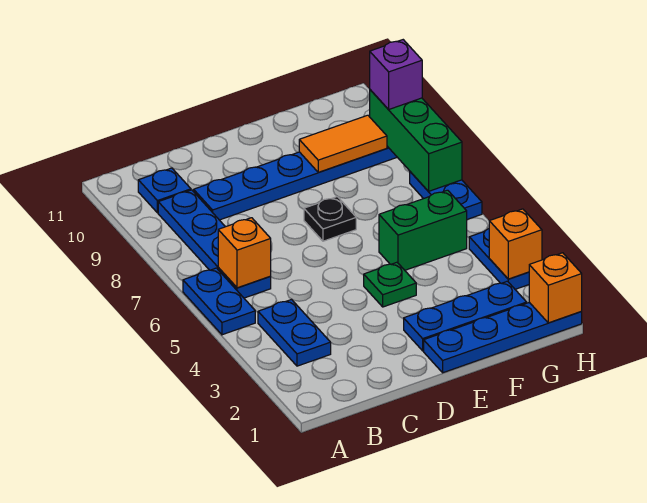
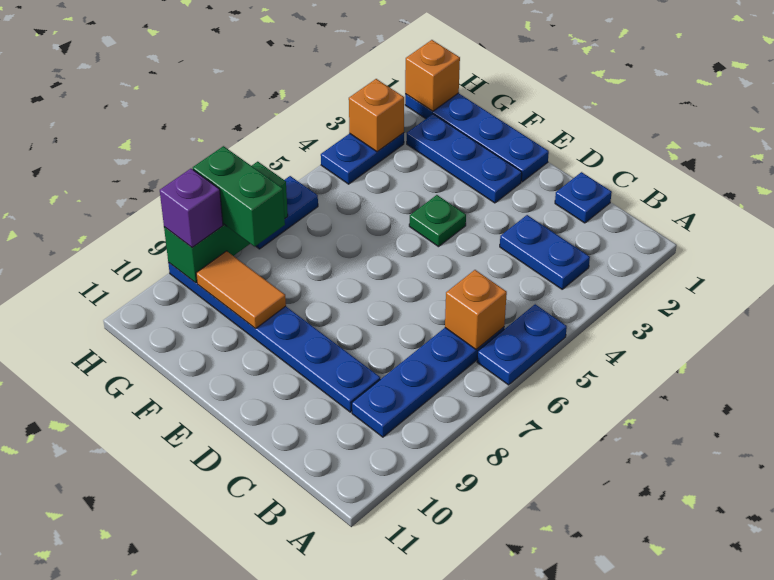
blue 1x2 plate [258,299,331,366] -> blue 1x2 plate turned to [500,215,590,289]
blue 1x1 plate [138,168,191,213] -> blue 1x1 plate moved to [555,172,612,223]
black 1x1 plate [304,197,356,241] -> none
green 1x2 brick [379,190,467,270] -> green 1x2 brick moved to [193,146,285,246]

